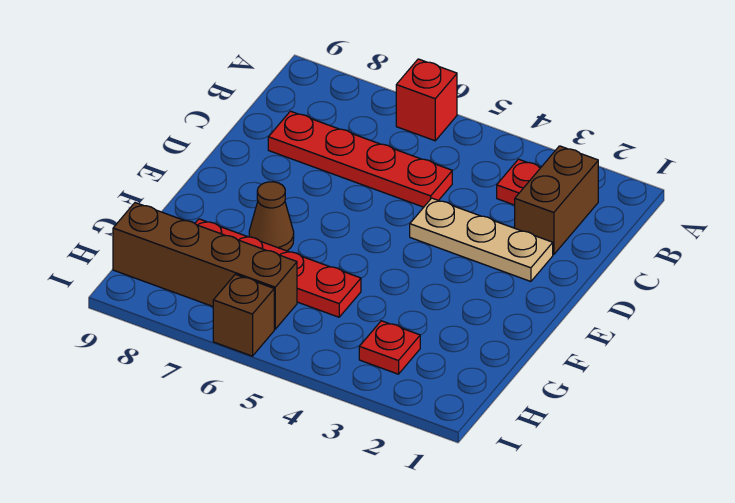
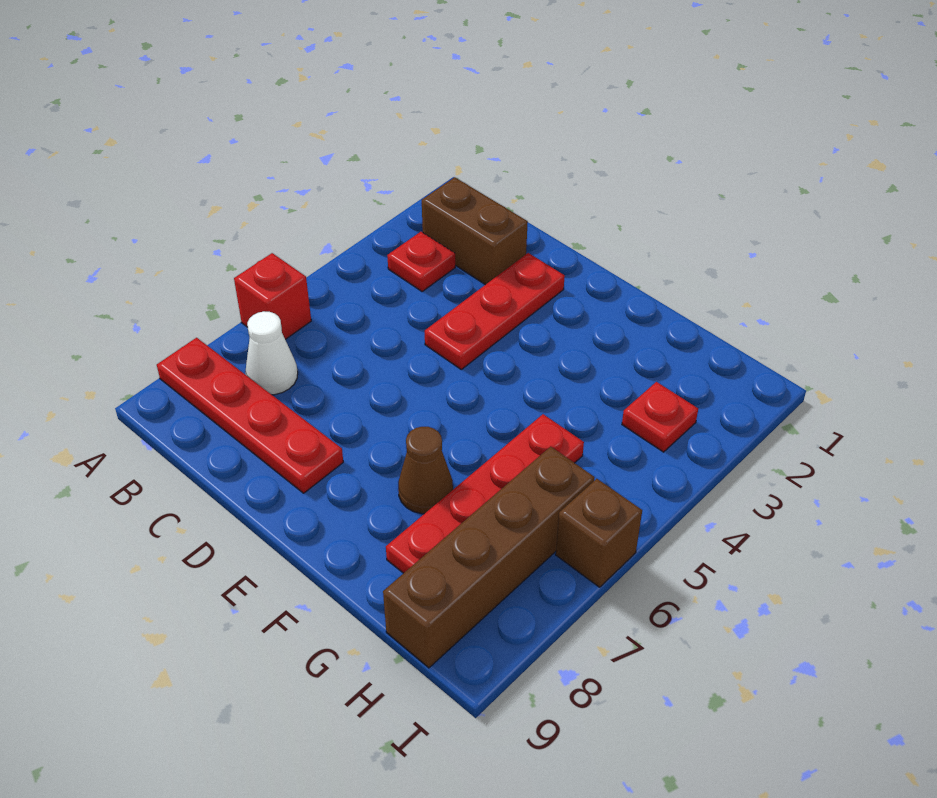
none -> white 1x1 cone [245,311,298,395]
red 1x4 plate [268,111,452,207] -> red 1x4 plate turned to [157,338,343,493]
tan 1x3 plate [410,198,553,282] -> red 1x3 plate [425,253,565,369]

